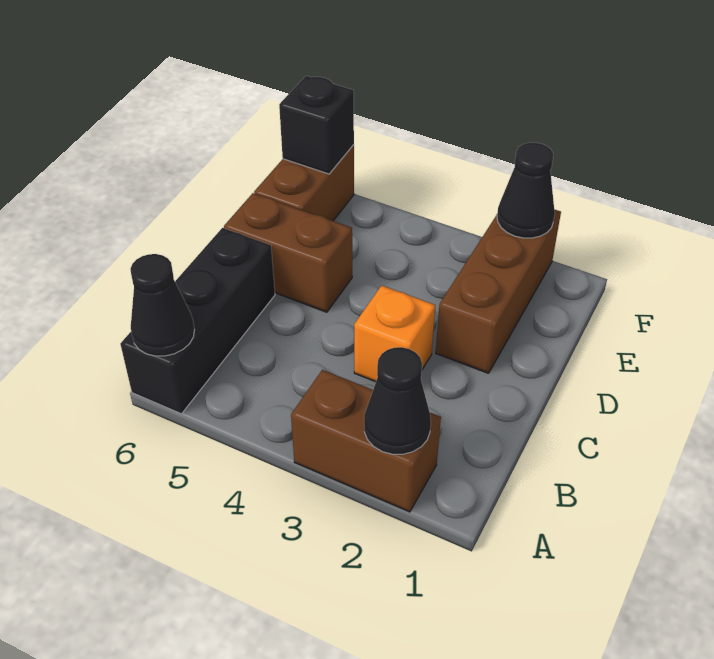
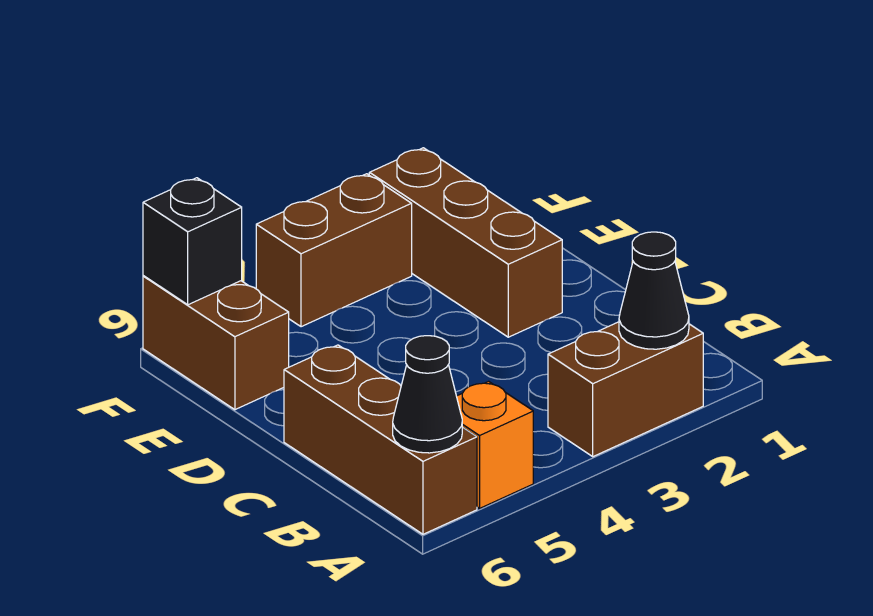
black 1x3 brick [120,228,275,414] -> brown 1x3 brick [284,345,477,534]
orange 1x1 brick [354,285,435,382] -> orange 1x1 brick moved to [457,381,533,508]
brown 1x2 brick [224,193,352,312] -> brown 1x2 brick moved to [256,174,412,327]
black 1x1 cone [497,143,555,238] -> none

